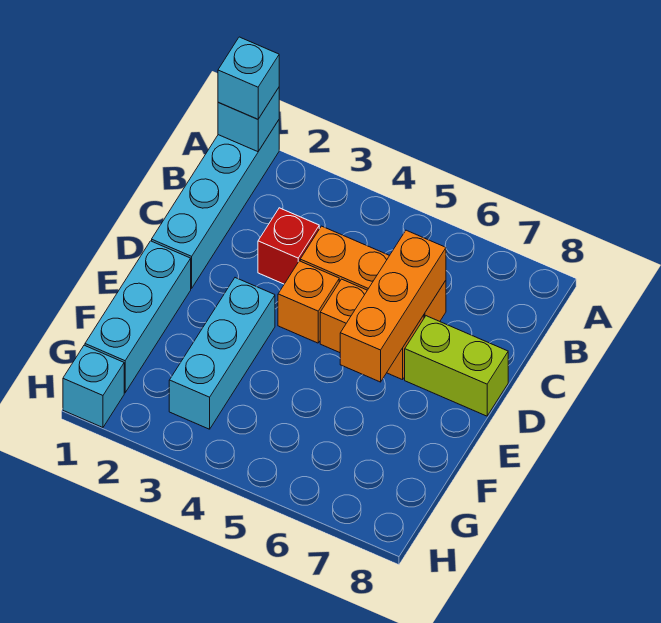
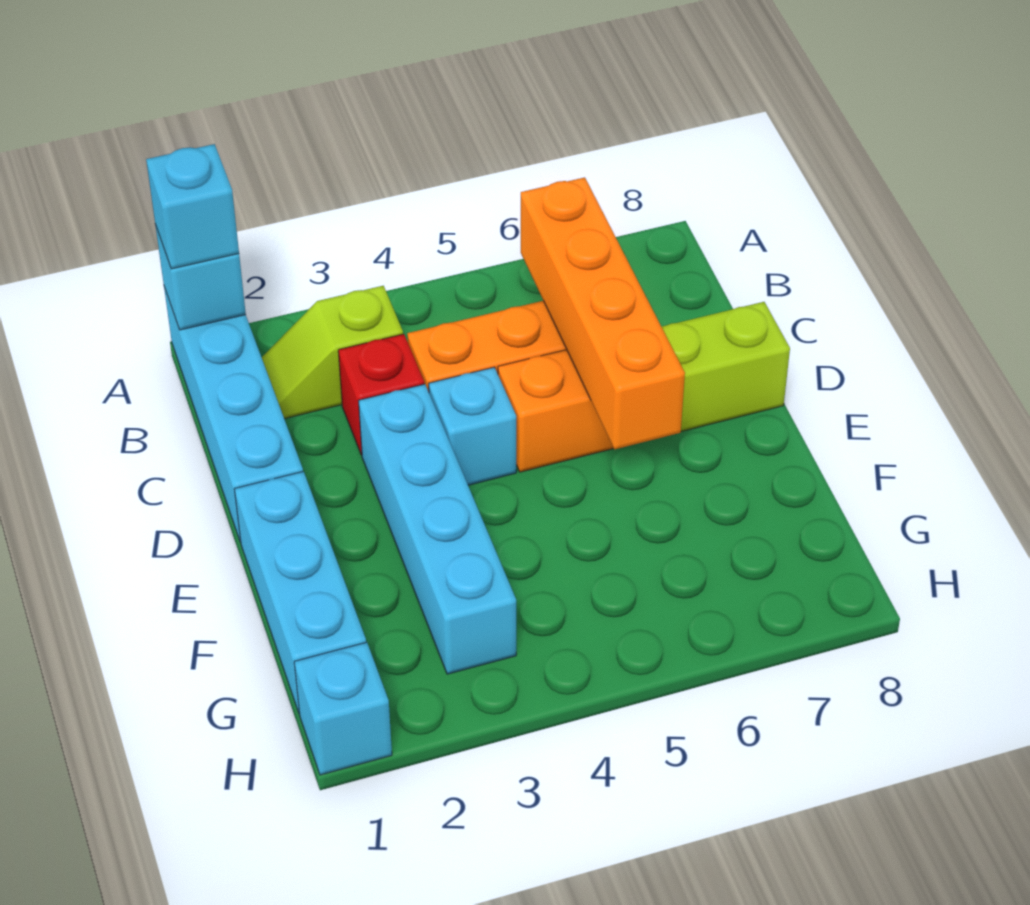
none -> lime 1x2 slope [262,286,403,419]
orange 1x3 brick [340,230,446,382] -> orange 1x4 brick [521,177,685,449]
orange 1x1 brick [278,261,339,343] -> cyan 1x1 brick [429,367,516,485]
cyan 1x3 brick [169,278,275,429] -> cyan 1x4 brick [359,384,516,674]

